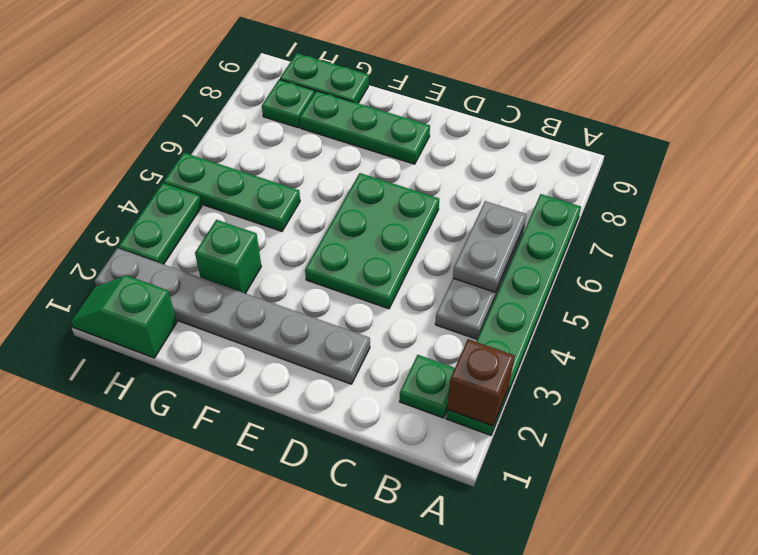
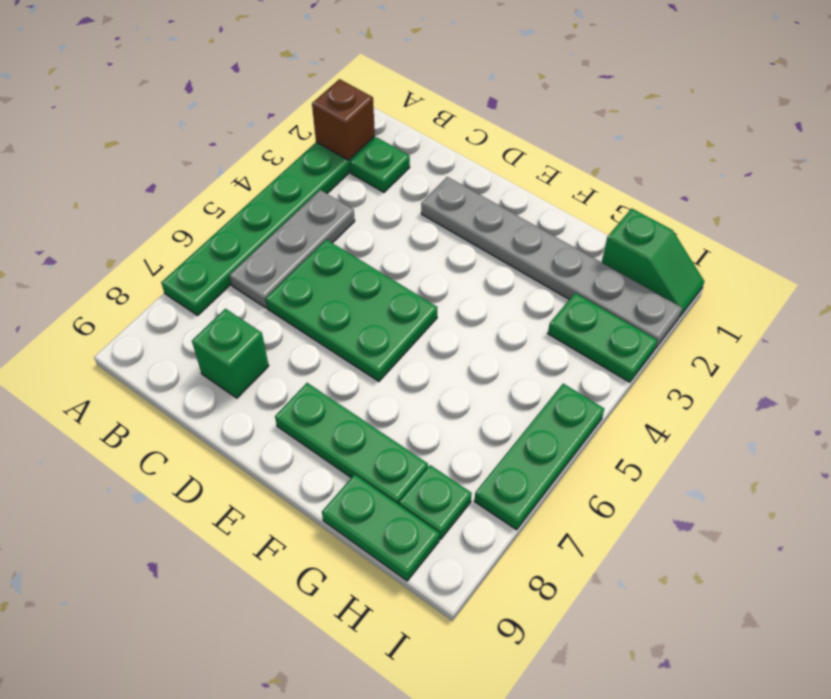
grey 1x2 plate [453,201,526,292] -> none
green 2x3 plate [305,173,439,309] -> green 2x3 plate turned to [266,240,438,381]
green 1x1 brick [195,220,261,293] -> green 1x1 brick moved to [192,309,269,398]
green 1x3 plate [164,153,300,231] -> green 1x3 plate turned to [474,384,604,530]
green 1x2 plate [118,183,202,264] -> green 1x2 plate turned to [548,293,657,382]

